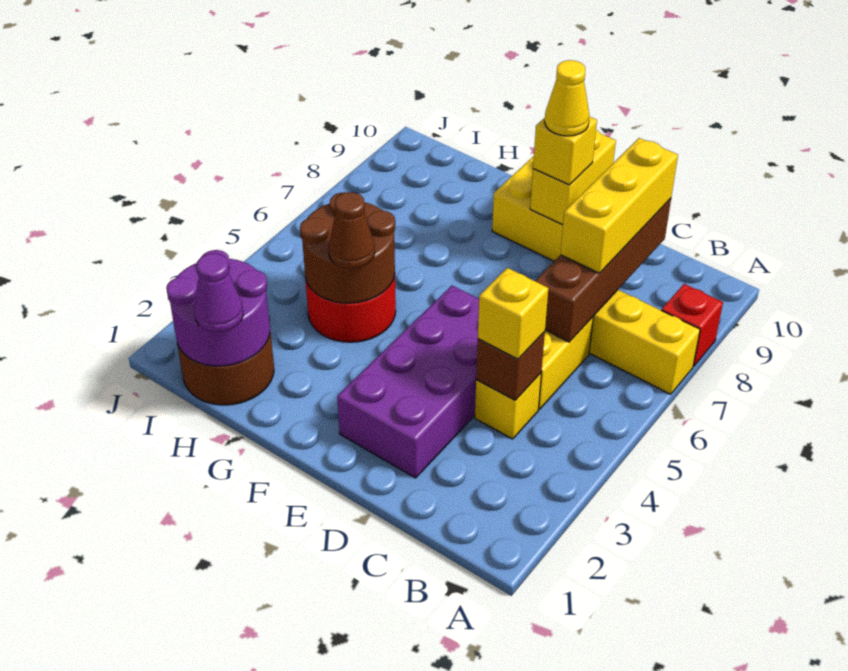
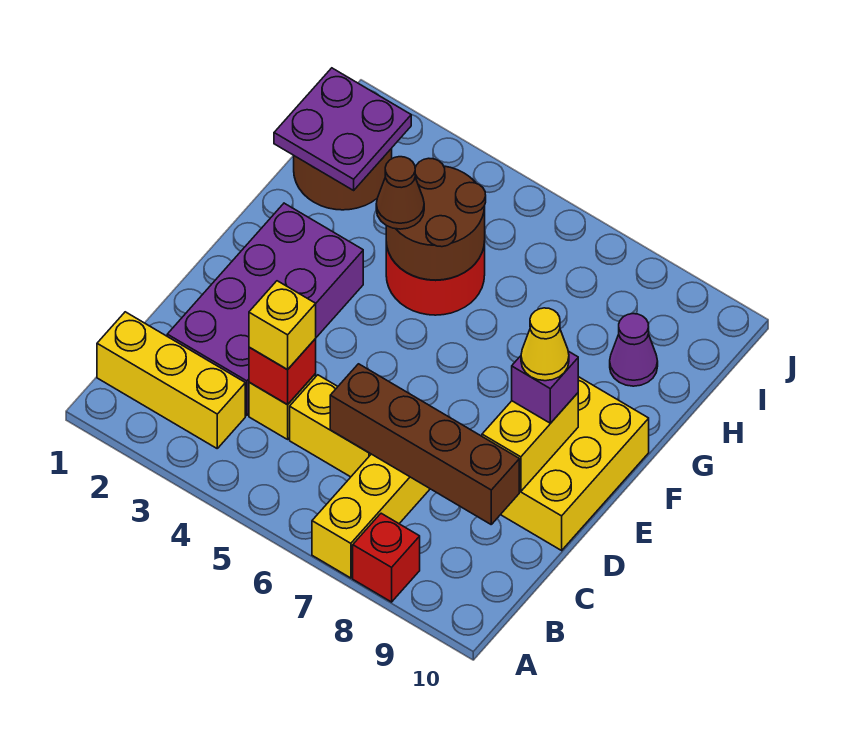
brown 1x1 brick [476,332,545,400] -> red 1x1 brick [249,339,316,404]
yellow 1x3 brick [560,138,678,273] -> yellow 1x3 brick moved to [97,312,245,448]
purple 2x4 brick [337,286,479,478] -> purple 2x4 brick turned to [167,203,363,416]
yellow 1x2 brick [530,130,616,225] -> yellow 1x2 brick turned to [482,393,578,492]
yellow 1x1 brick [533,117,597,185] -> purple 1x1 brick [512,351,578,423]
purple 2x2 round brick [166,250,270,366] -> purple 2x2 plate [274,68,411,190]
purple 1x1 cone [194,253,243,332] -> purple 1x1 cone moved to [610,314,658,386]

